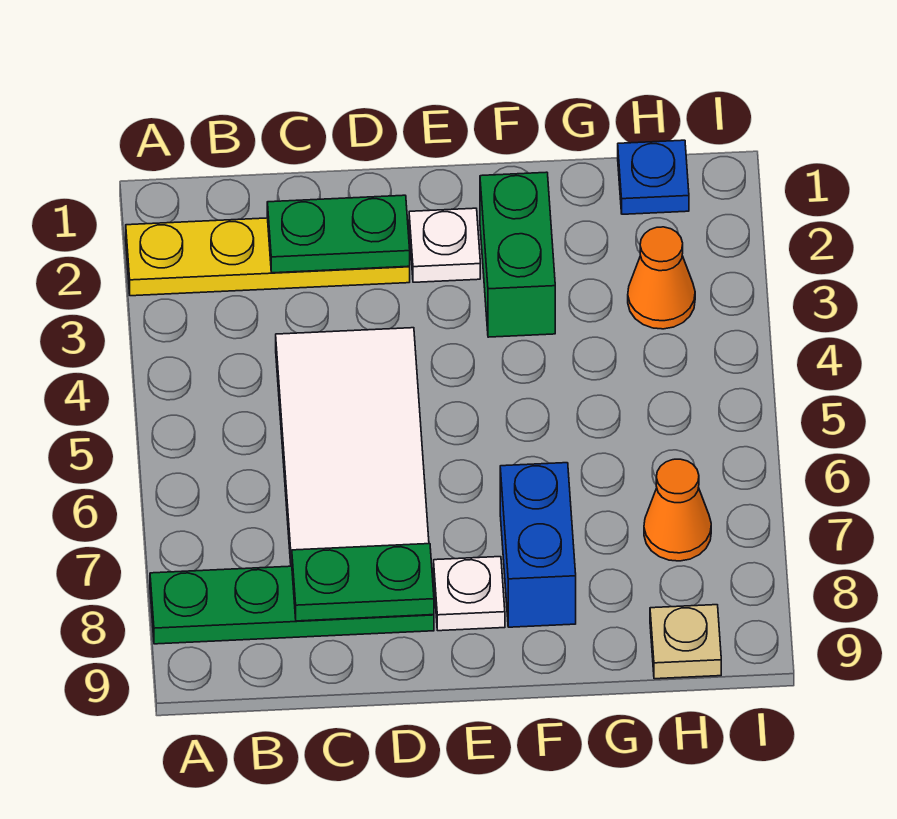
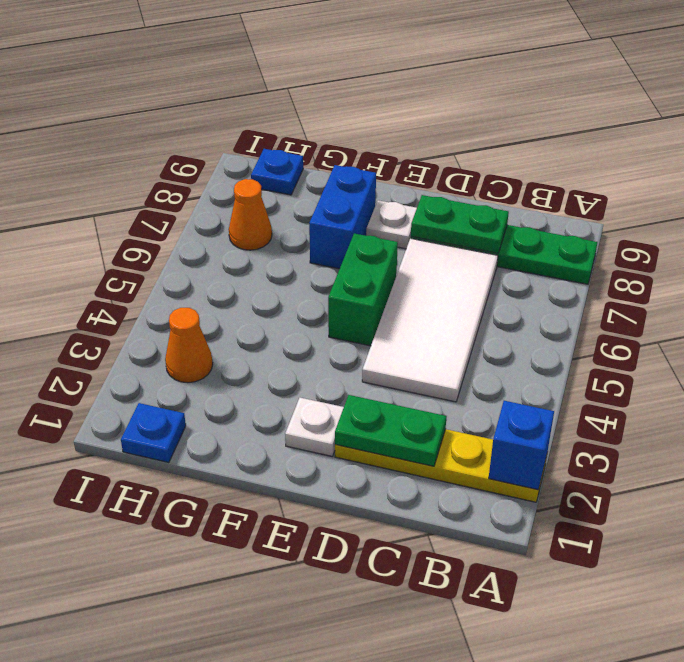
none -> blue 1x1 brick [489,401,554,490]
green 1x2 brick [480,172,555,337] -> green 1x2 brick moved to [328,233,398,346]
tan 1x1 plate [650,605,721,679] -> blue 1x1 plate [251,149,303,195]

